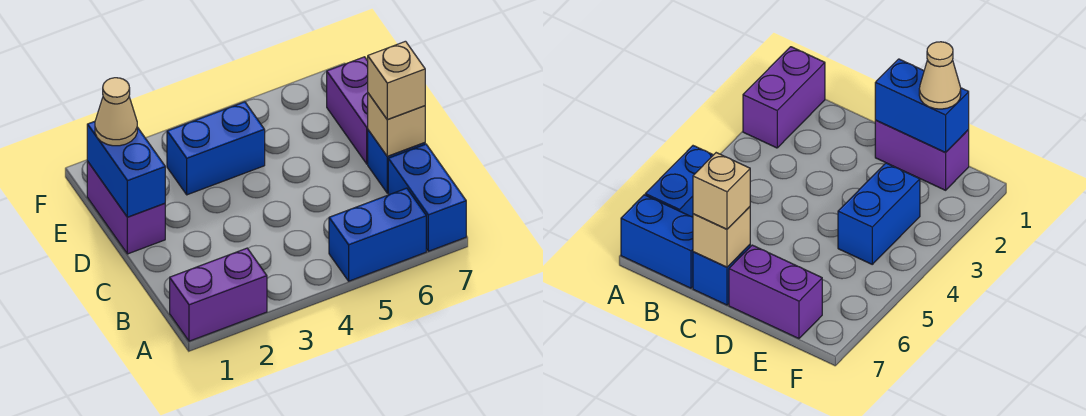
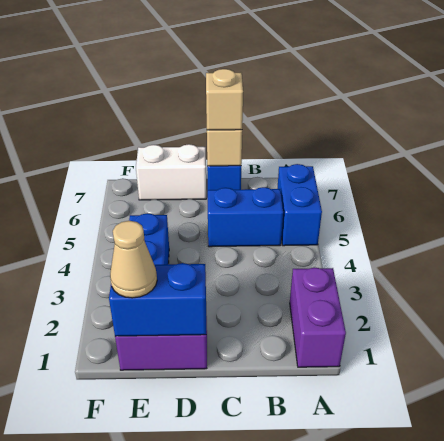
blue 1x2 brick [388,144,466,251] -> blue 1x2 brick moved to [208,187,283,247]
purple 1x2 brick [327,57,368,164] -> white 1x2 brick [136,144,206,200]

